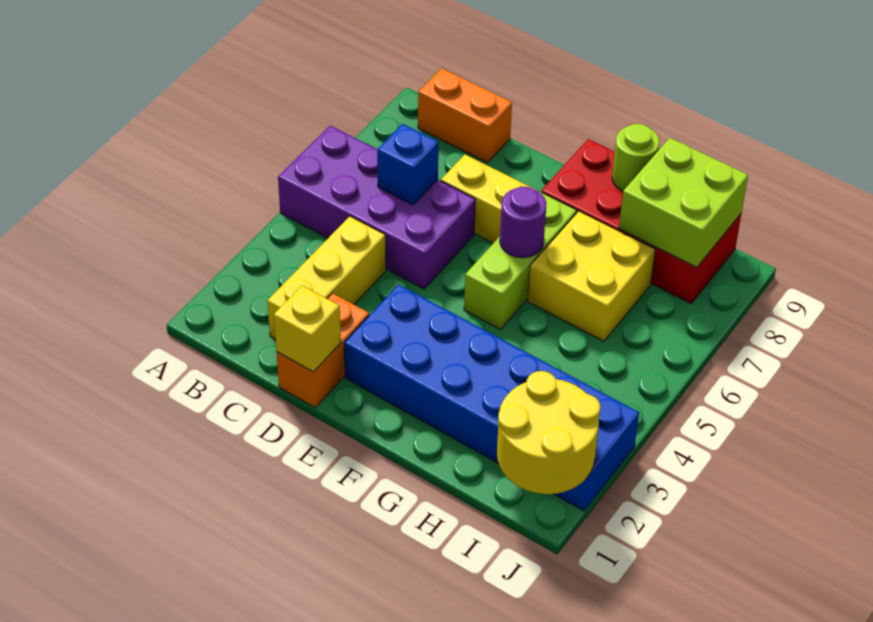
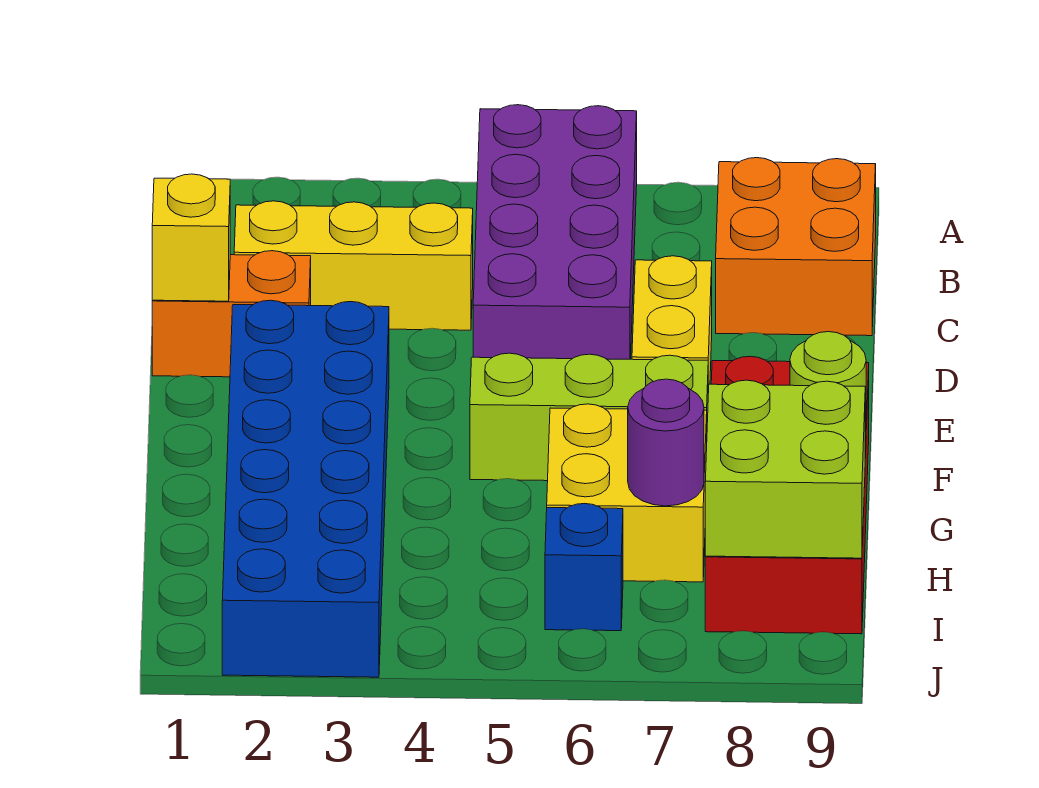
orange 1x2 brick [418,68,512,163] -> orange 2x2 brick [716,158,876,336]
blue 1x1 brick [377,124,438,205] -> blue 1x1 brick moved to [545,504,623,631]
purple 1x1 round brick [500,187,547,258] -> purple 1x1 round brick moved to [628,379,704,506]
yellow 2x2 round brick [497,371,600,494] -> none

